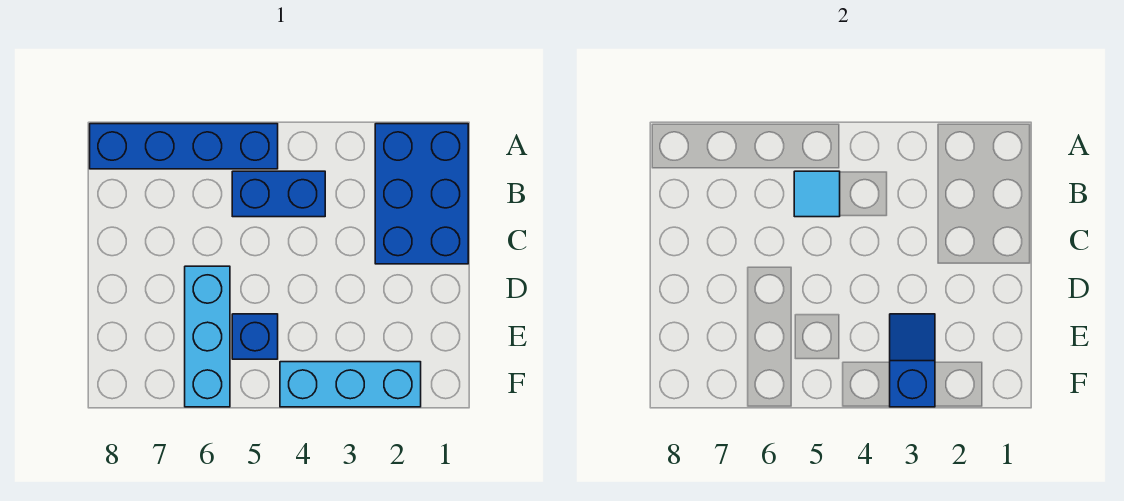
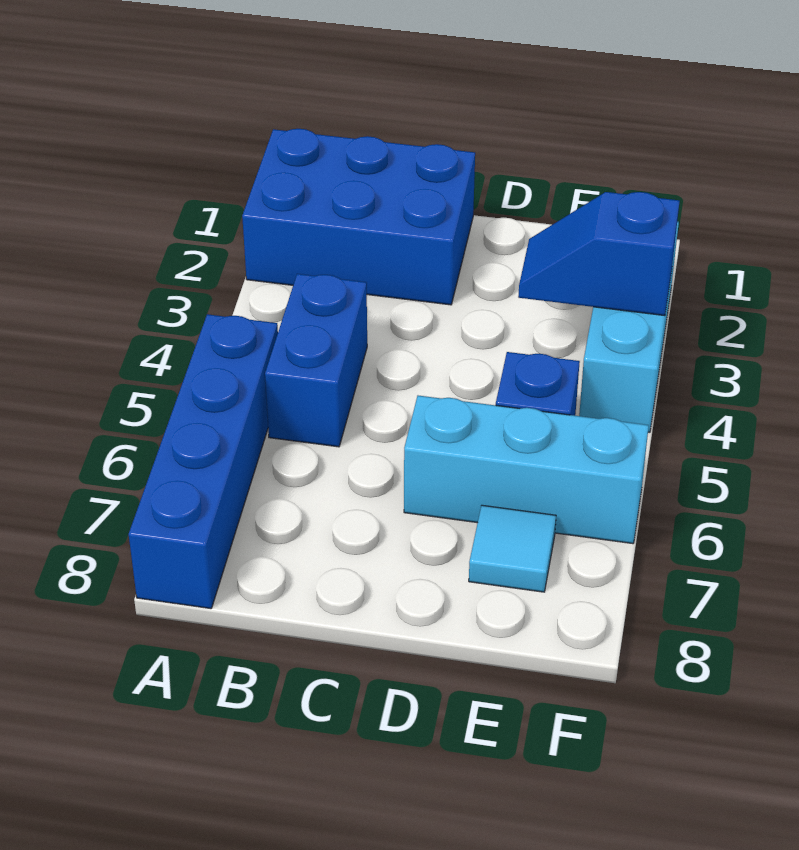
cyan 1x1 tile [794,171,840,217] -> cyan 1x1 tile moved to [469,505,556,592]

